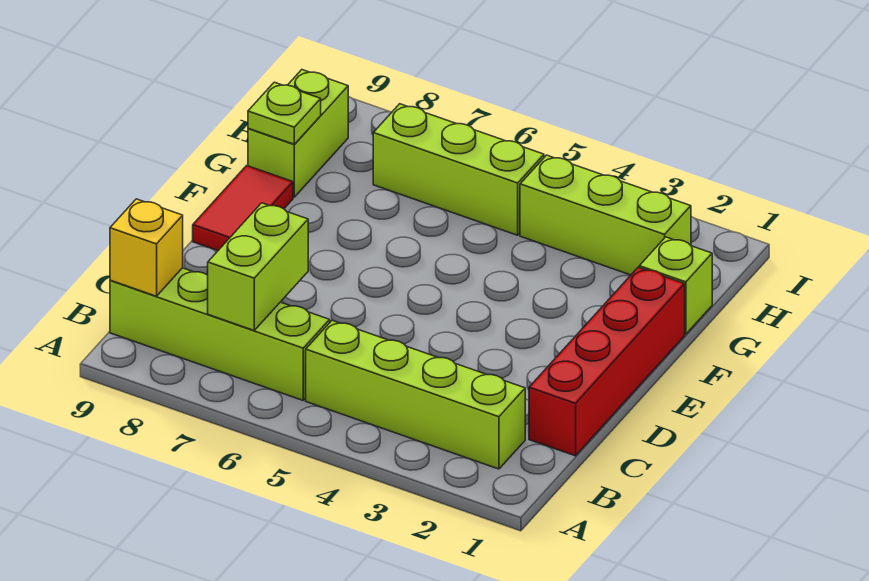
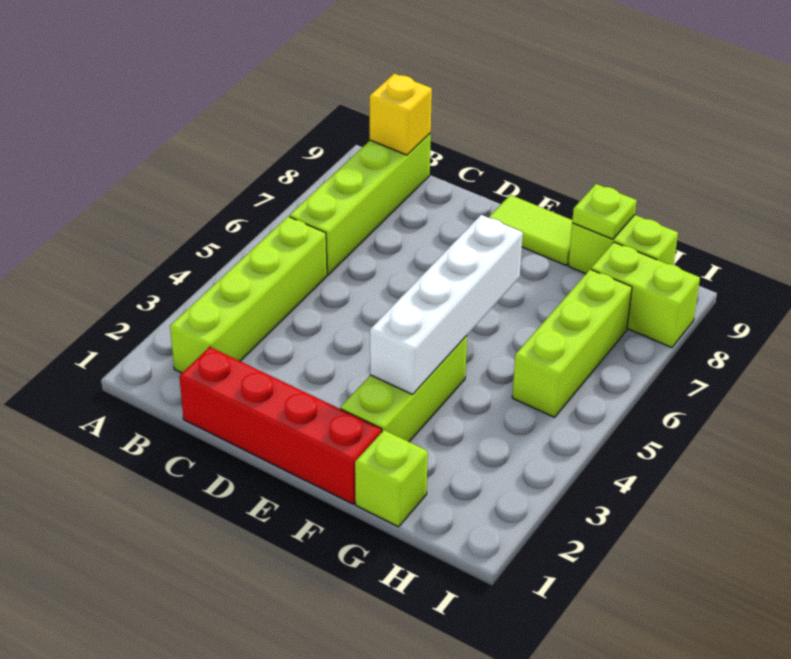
lime 1x2 brick [208,203,308,330] -> lime 1x2 brick moved to [591,242,700,348]
red 1x2 tile [193,166,293,251] -> lime 1x2 tile [488,195,572,265]
none -> white 1x4 brick [370,215,523,394]
lime 1x3 brick [520,155,691,275] -> lime 1x3 brick moved to [340,336,467,442]

